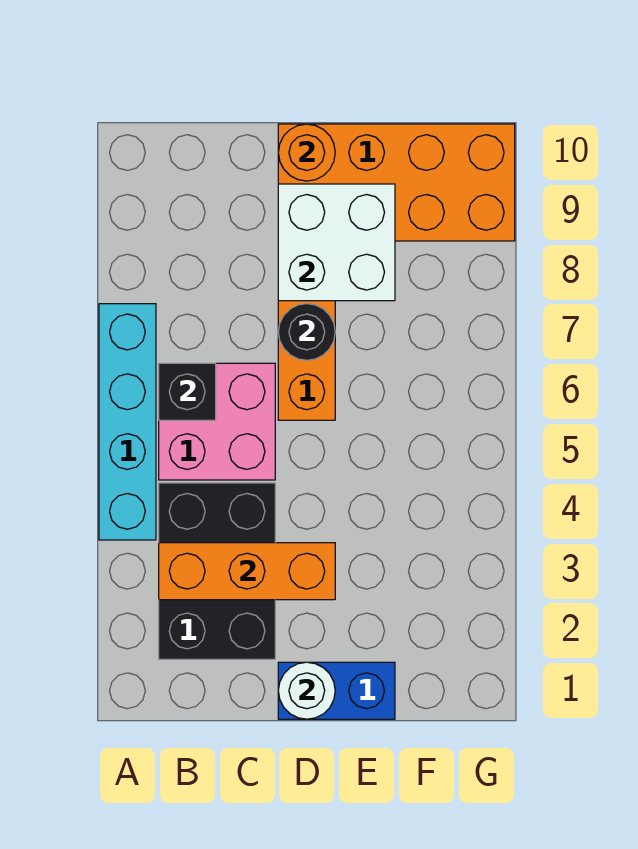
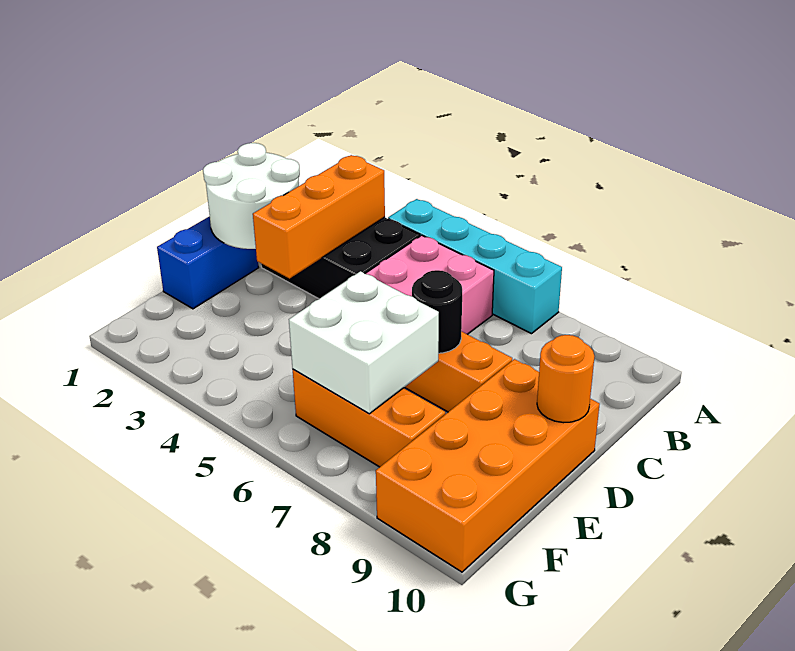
black 1x1 brick [159,363,216,420] -> none
white 1x1 round brick [278,662,335,719] -> white 2x2 round brick [203,143,300,249]
white 2x2 brick [278,184,395,301] -> white 2x2 brick moved to [289,271,439,414]
none -> orange 1x3 brick [293,370,445,467]

